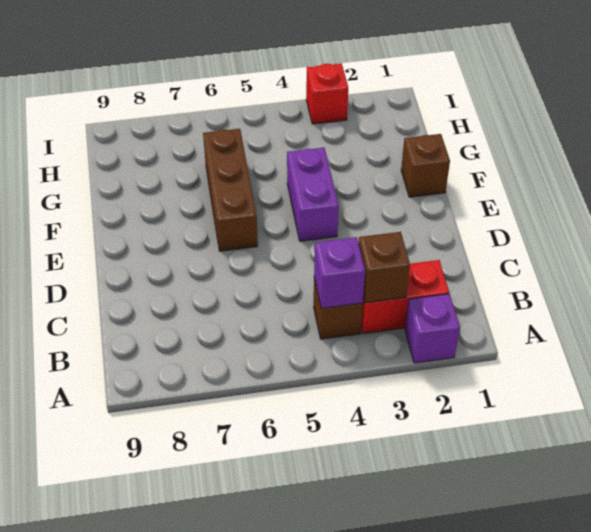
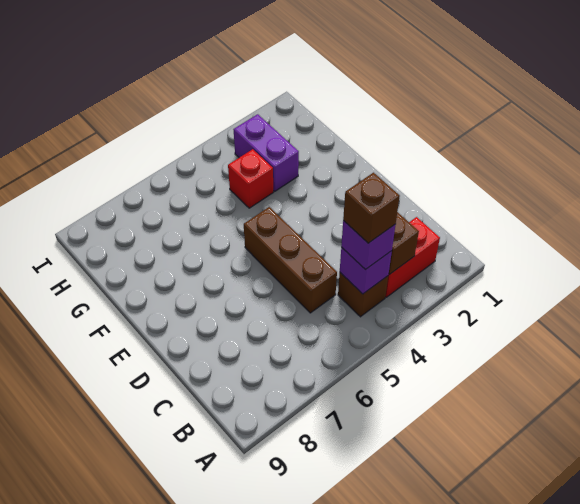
purple 1x1 brick [405,294,460,363] -> purple 1x1 brick moved to [341,221,396,270]
purple 1x2 brick [287,148,339,241] -> purple 1x2 brick moved to [233,114,299,191]
brown 1x3 brick [203,129,258,251] -> brown 1x3 brick moved to [244,207,337,313]
brown 1x1 brick [401,134,450,197] -> brown 1x1 brick moved to [343,173,400,243]
red 1x1 brick [306,63,348,124] -> red 1x1 brick moved to [228,149,273,208]

